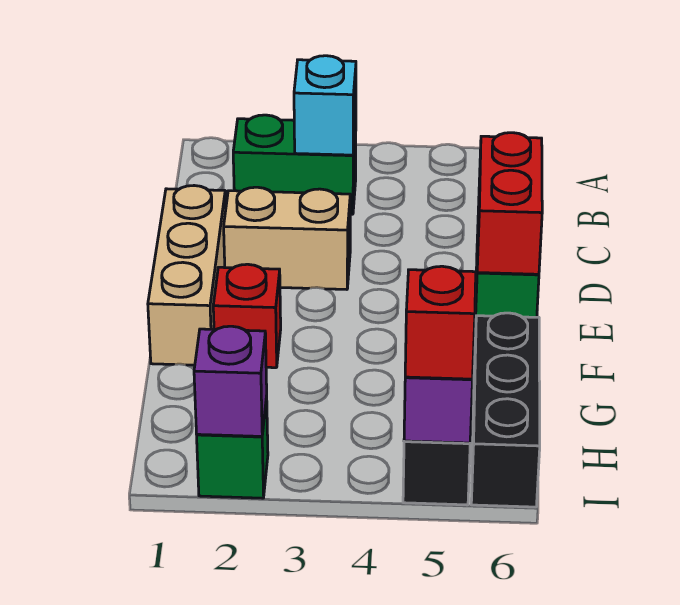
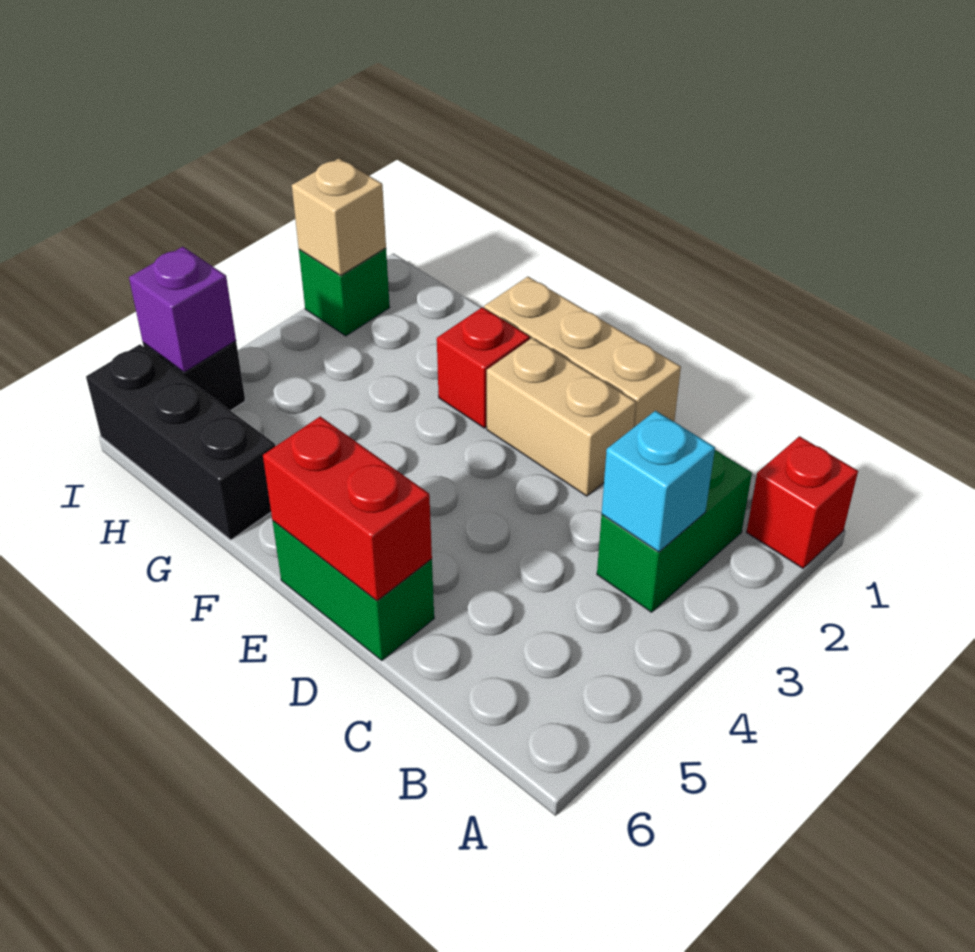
tan 1x2 brick [224,187,350,289] -> tan 1x2 brick turned to [487,338,636,496]
purple 1x1 brick [194,326,267,436] -> tan 1x1 brick [292,158,386,276]
red 1x1 brick [405,266,476,379] -> red 1x1 brick moved to [747,436,858,568]

